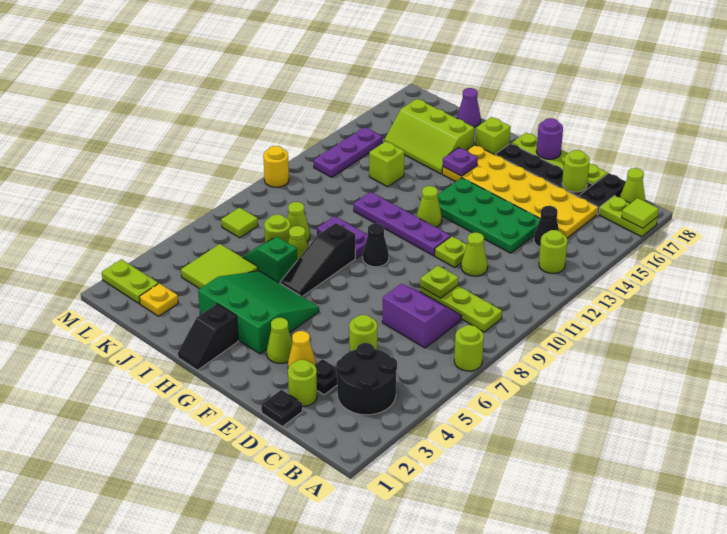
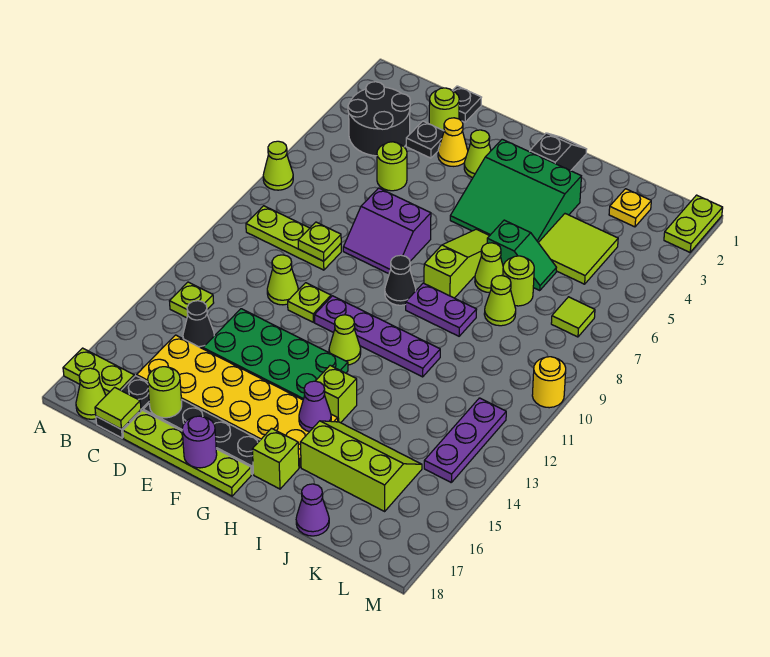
lime 1x1 round brick [454,325,484,371] -> lime 1x1 cone [263,141,293,190]
lime 1x1 tile [622,198,659,228] -> lime 1x1 tile moved to [95,387,141,429]
lime 1x1 round brick [539,230,568,273] -> lime 1x1 plate [170,282,214,318]
purple 2x2 slope [382,284,461,348] -> purple 2x2 slope moved to [343,188,431,274]
black 1x3 slope [280,223,355,296] -> lime 1x3 slope [424,229,489,298]
purple 1x1 plate [443,148,478,176] -> purple 1x1 cone [299,381,331,432]
lime 1x1 brick [369,141,404,187] -> lime 1x1 brick moved to [316,365,357,423]
lime 1x2 plate [102,259,159,304] -> lime 1x2 plate turned to [664,195,723,252]

